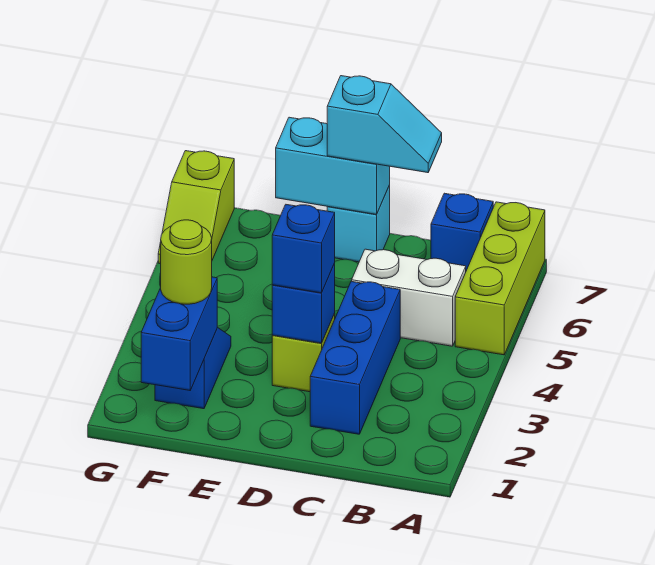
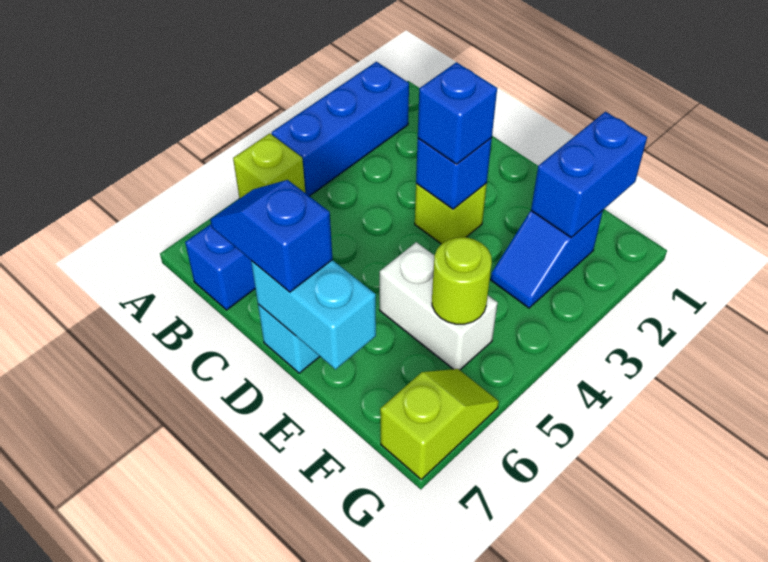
lime 1x3 brick [455,202,545,355] -> lime 1x1 brick [233,133,305,199]
white 1x2 brick [352,249,466,346] -> white 1x2 brick moved to [380,242,497,370]
blue 1x3 brick [310,281,400,434] -> blue 1x3 brick moved to [272,62,409,196]
cyan 1x2 slope [327,76,442,173] -> blue 1x2 slope [210,180,333,292]
lime 1x1 round brick [161,220,212,304] -> lime 1x1 round brick moved to [432,237,492,324]

